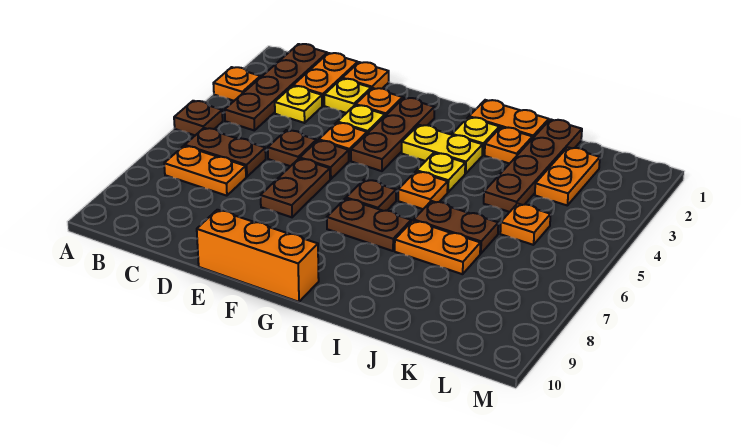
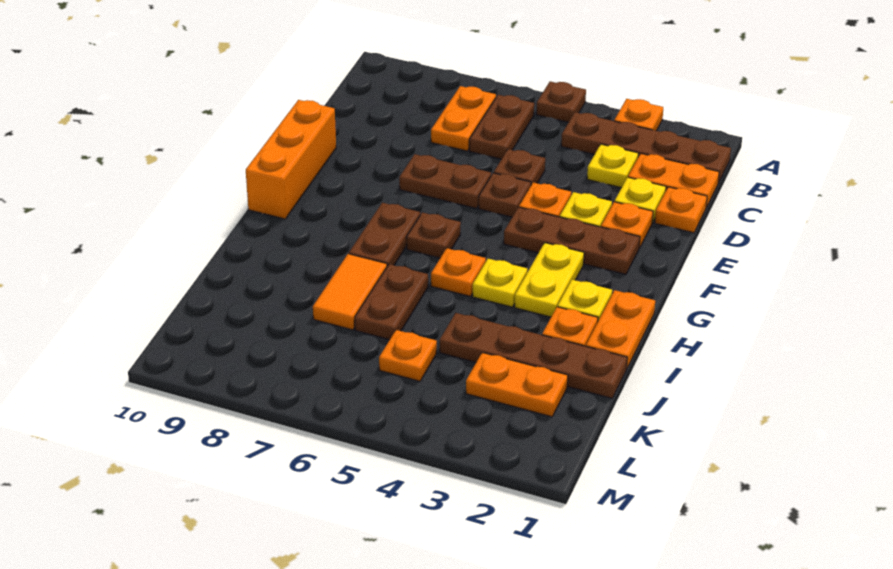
orange 1x2 plate [395,221,480,274] -> orange 1x2 tile [313,254,387,330]

